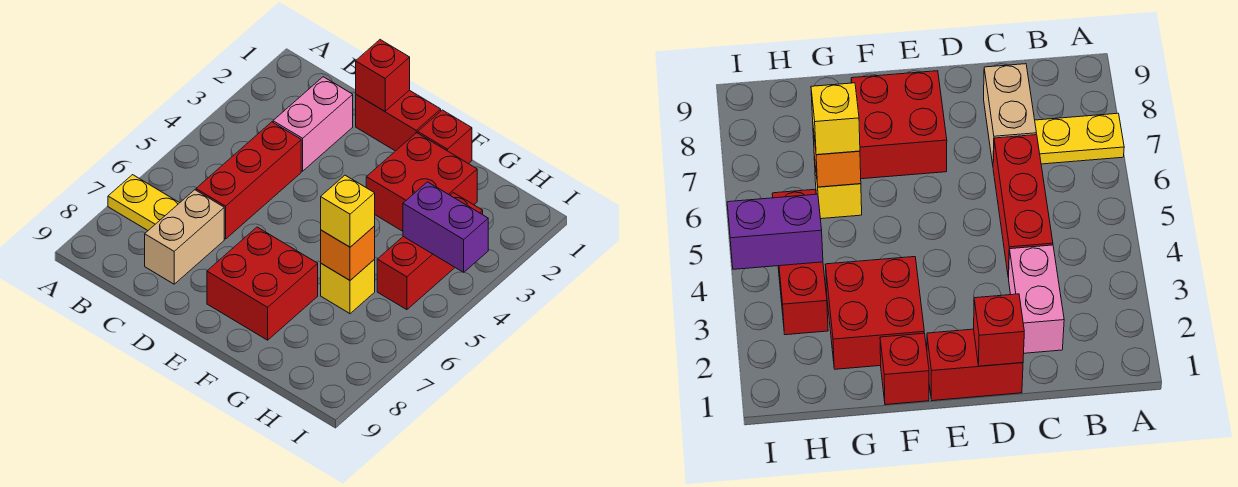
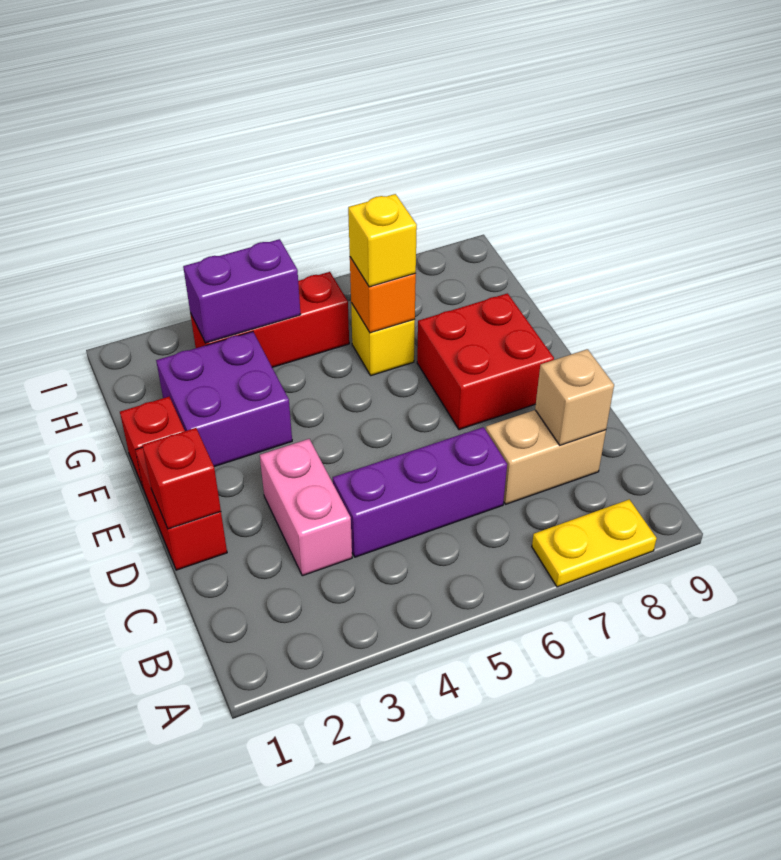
yellow 1x2 plate [108,175,179,230] -> yellow 1x2 plate turned to [532,499,657,587]
pink 1x2 brick [273,77,353,171] -> pink 1x2 brick turned to [260,439,352,576]
red 1x3 brick [196,122,301,239] -> purple 1x3 brick [333,427,507,557]
none -> tan 1x1 brick [535,349,614,445]
red 2x2 brick [366,133,477,231] -> purple 2x2 brick [156,332,292,467]
purple 1x2 brick [403,182,488,272] -> purple 1x2 brick turned to [183,239,301,343]

